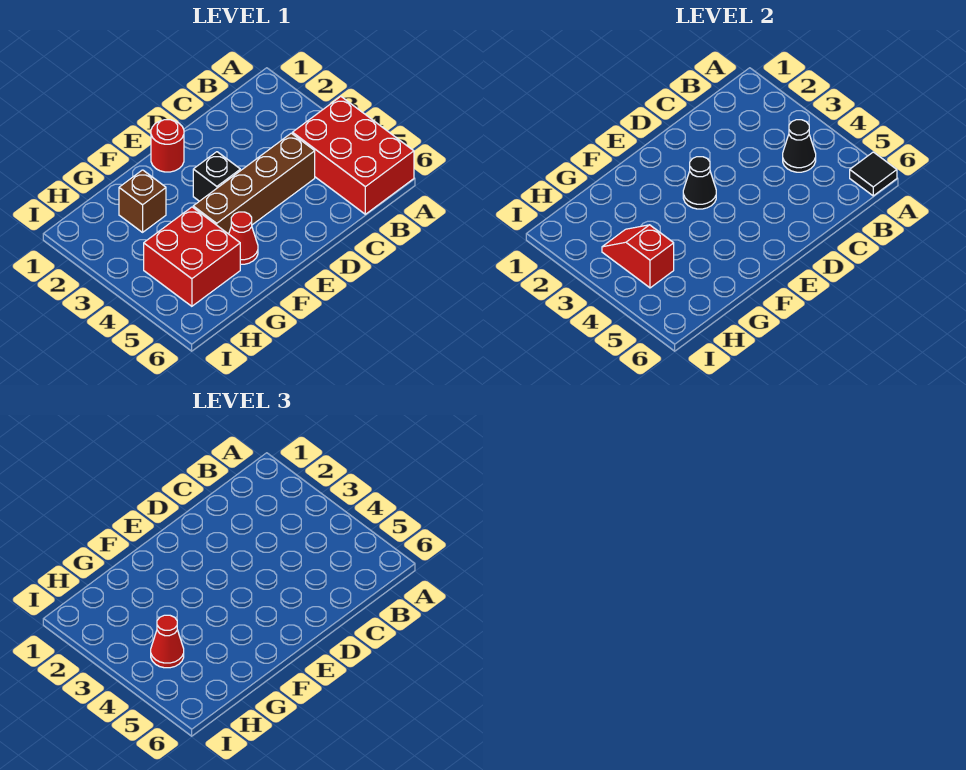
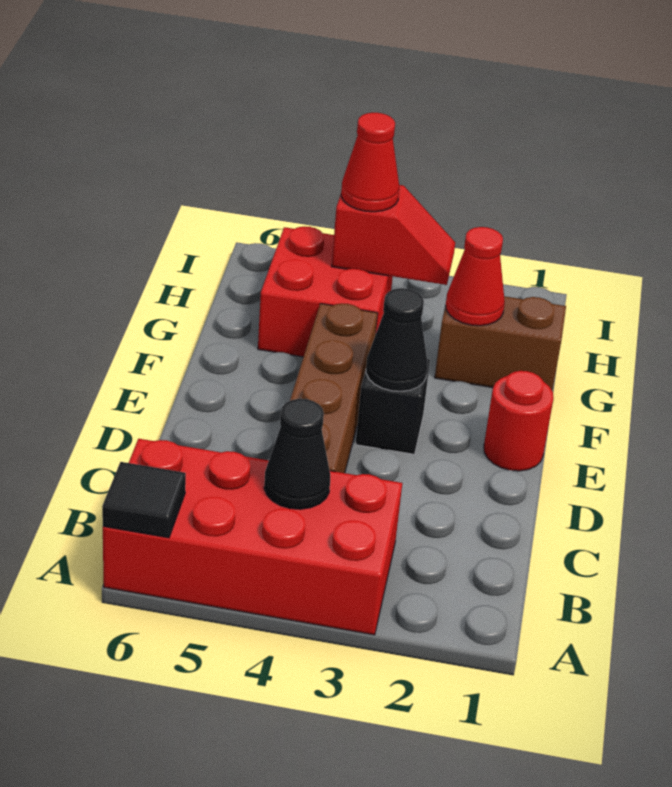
red 2x3 brick [292,97,414,214] -> red 2x4 brick [103,439,402,635]
red 1x1 cone [229,212,258,264] -> red 1x1 cone moved to [446,227,505,326]
brown 1x1 brick [119,170,166,232] -> brown 1x2 brick [435,296,566,390]

